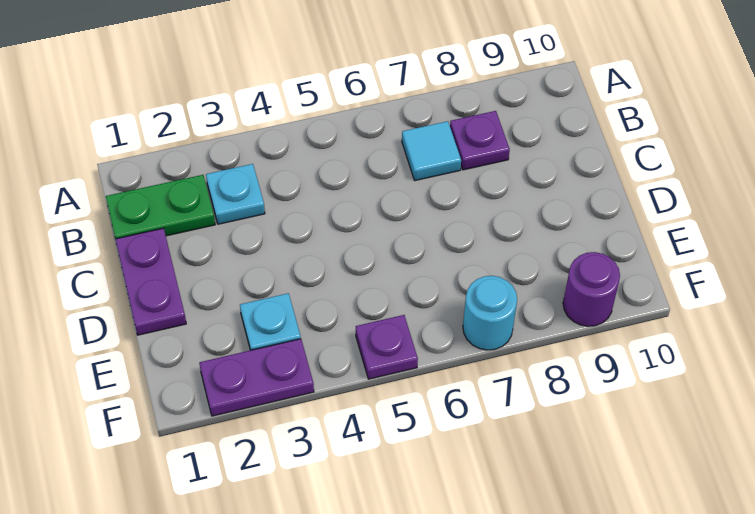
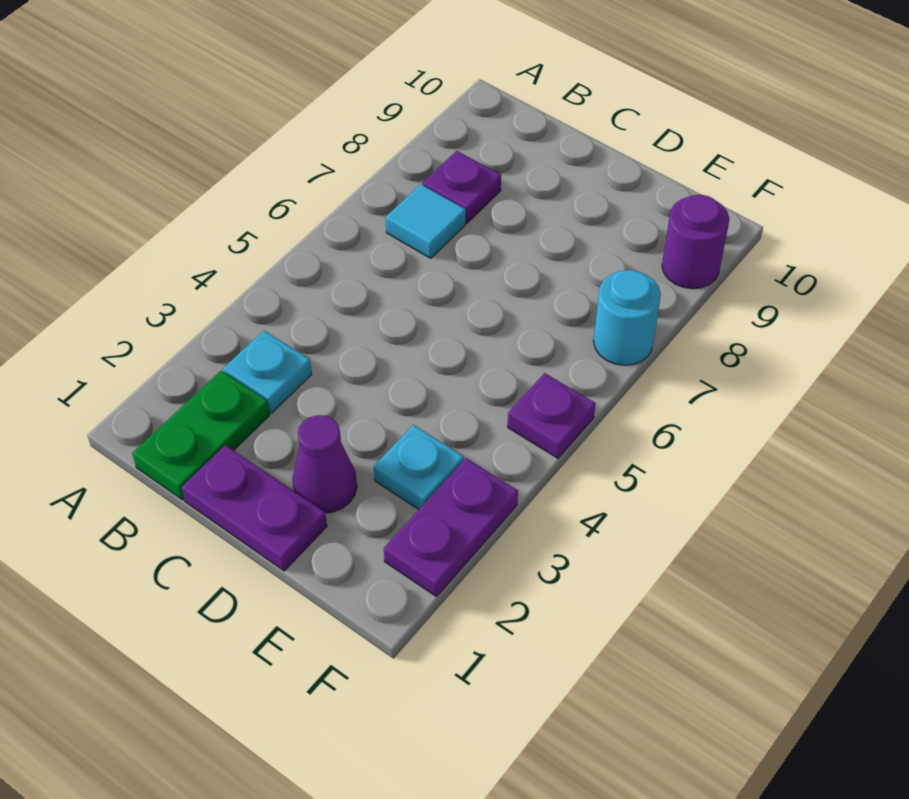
none -> purple 1x1 cone [292,415,357,513]

